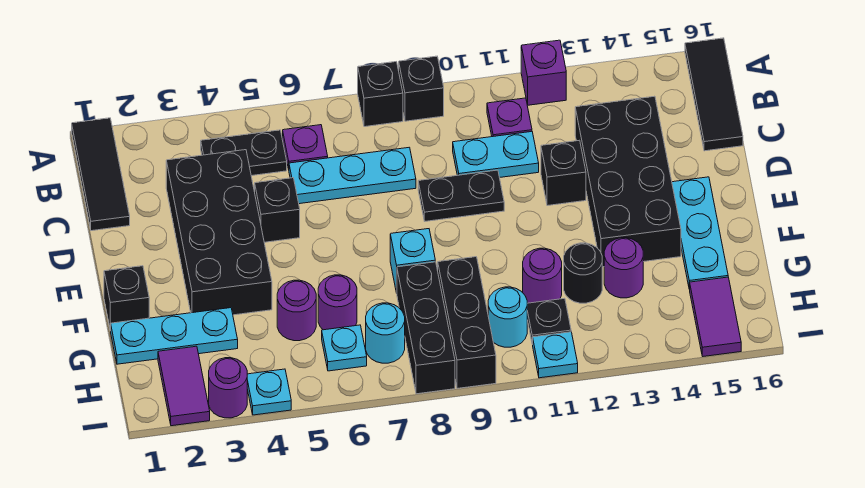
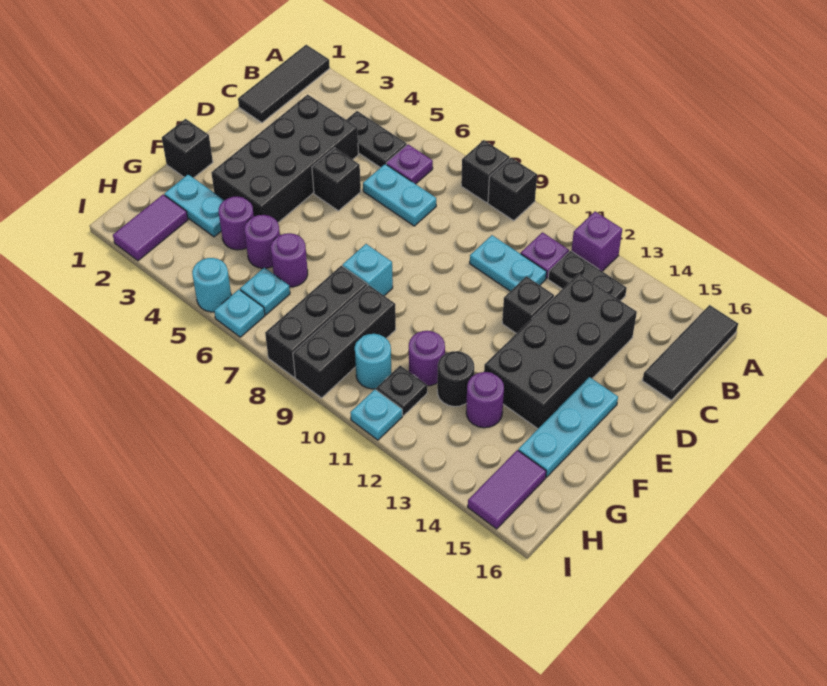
cyan 1x3 plate [289,147,416,204] -> cyan 1x2 plate [363,164,436,226]
black 1x2 plate [418,170,504,221] -> black 1x2 plate moved to [548,251,627,301]
cyan 1x3 plate [111,308,238,364] -> cyan 1x2 plate [164,174,224,237]
cyan 1x1 round brick [366,303,405,363] -> cyan 1x1 round brick moved to [192,258,231,312]
purple 1x1 round brick [209,358,247,418] -> purple 1x1 round brick moved to [219,197,254,250]
cyan 1x1 plate [247,369,291,415] -> cyan 1x1 plate moved to [214,289,265,337]

